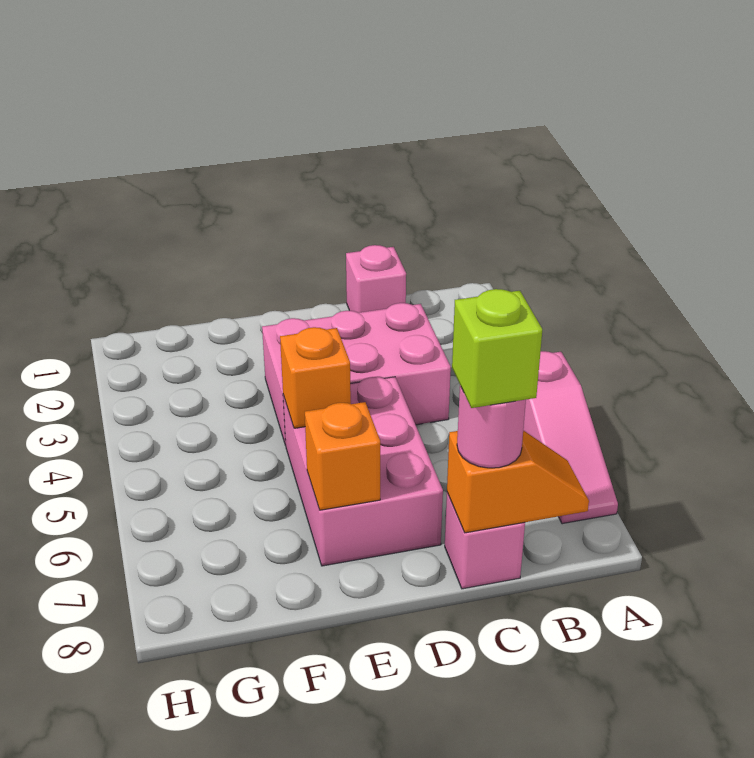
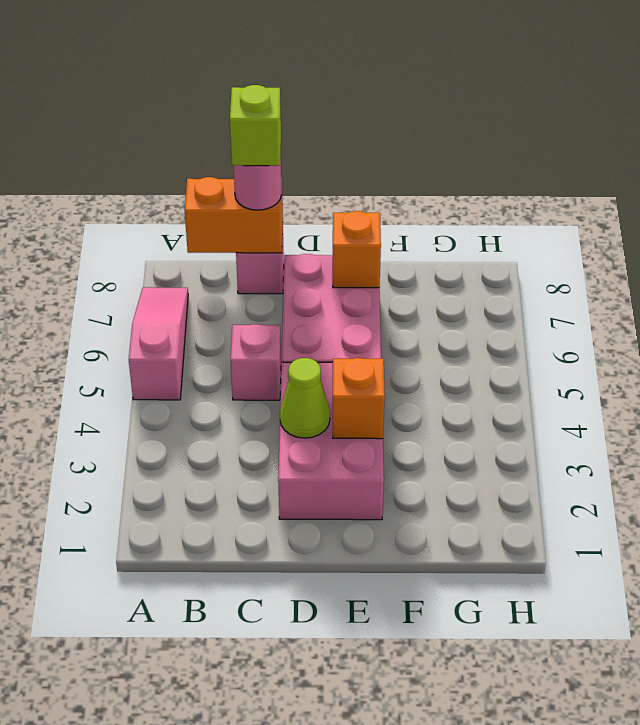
orange 1x2 slope [447,430,589,533] -> orange 1x2 brick [185,177,283,253]
pink 1x1 brick [346,245,406,313] -> pink 1x1 brick moved to [231,324,281,400]
pink 2x3 brick [262,303,451,445] -> pink 2x3 brick turned to [278,362,384,520]
none -> lime 1x1 cone [280,358,330,438]
orange 1x1 brick [280,327,351,428] -> orange 1x1 brick moved to [333,358,385,439]

